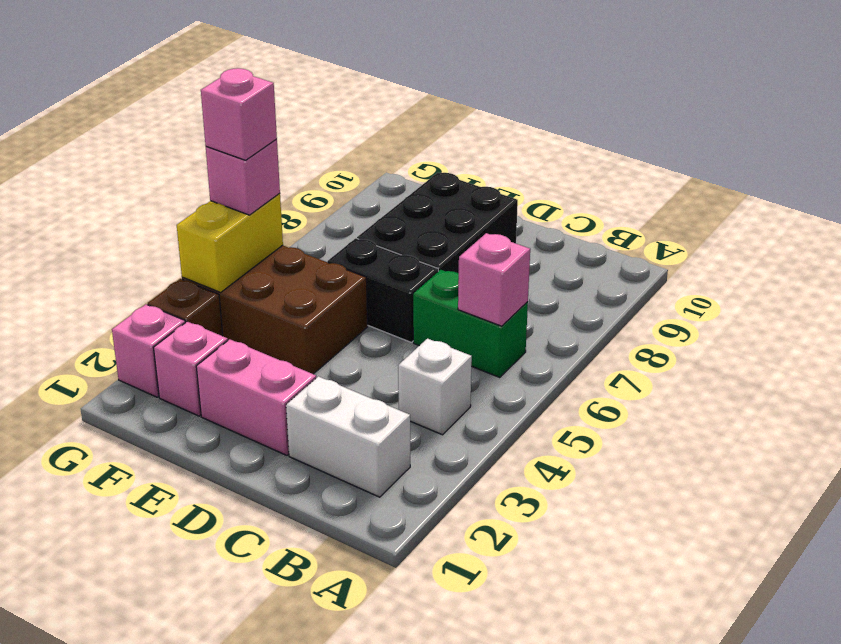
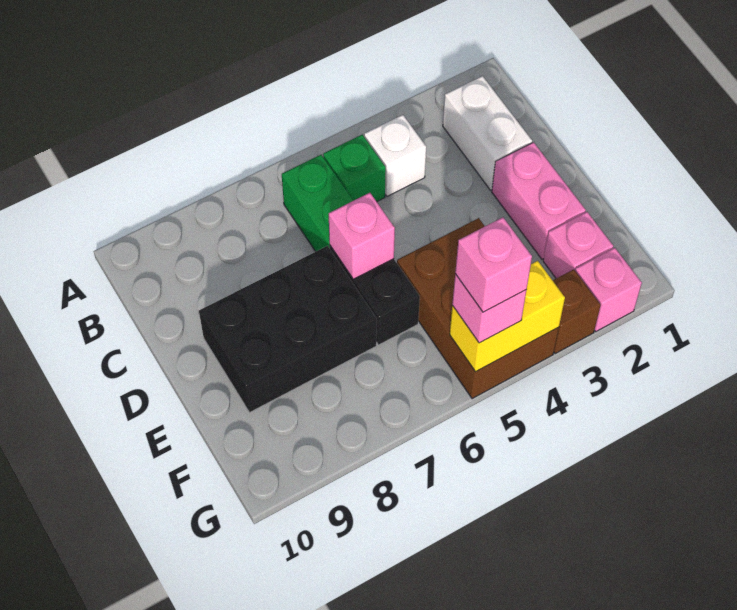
none -> green 1x1 brick [323,135,386,202]
pink 1x1 brick [458,233,530,326] -> pink 1x1 brick moved to [329,193,395,279]

